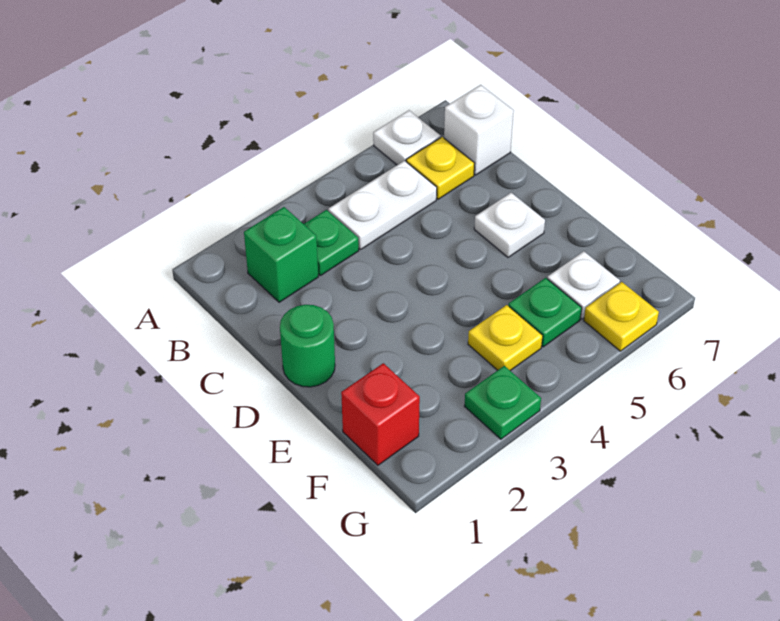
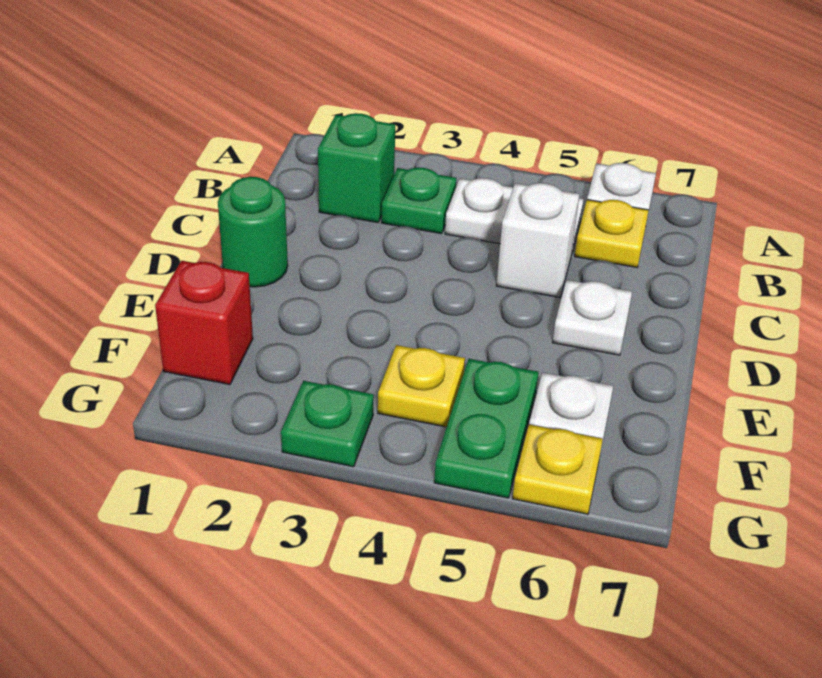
white 1x1 brick [444,85,514,175] -> white 1x1 brick moved to [496,183,579,297]
green 1x1 plate [508,278,582,347] -> green 1x2 plate [434,359,538,498]

